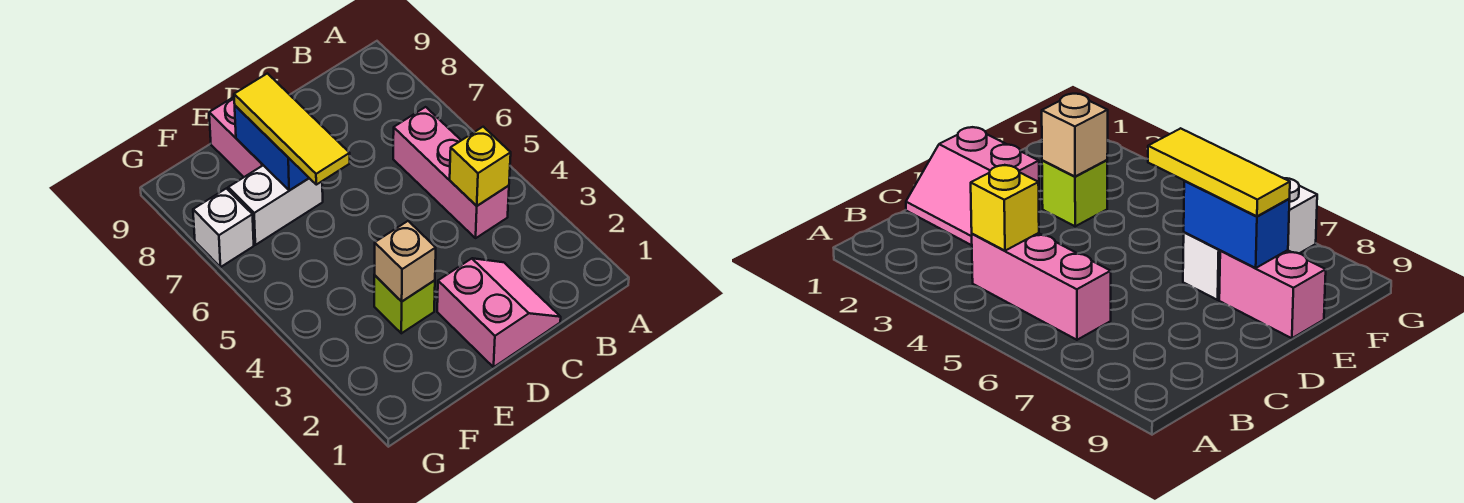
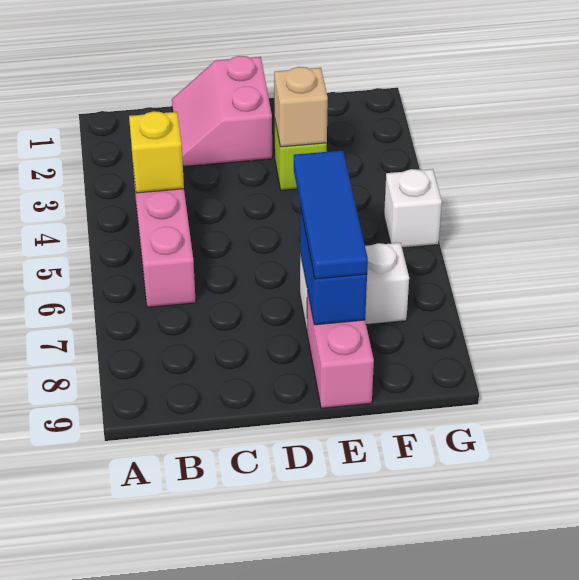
yellow 1x3 tile [234,73,350,185] -> blue 1x3 tile [294,150,368,279]
white 1x1 brick [193,188,254,267] -> white 1x1 brick moved to [384,169,442,248]

